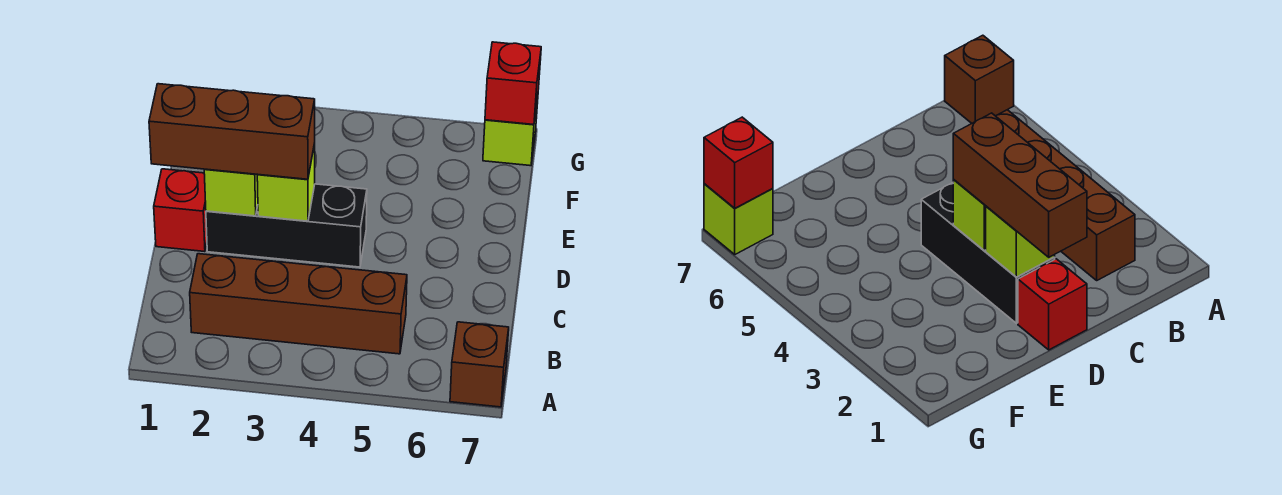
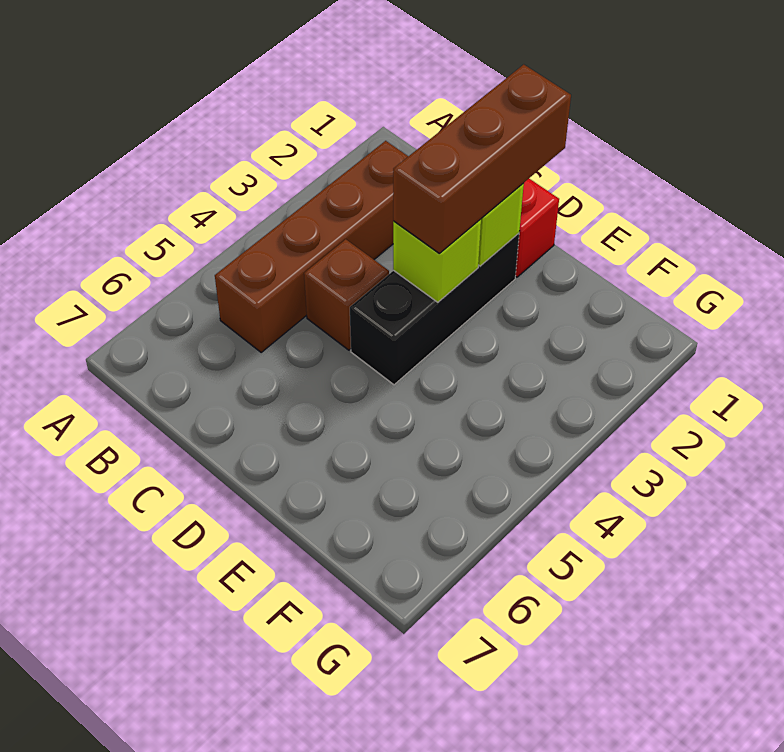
brown 1x1 brick [450,322,509,407] -> brown 1x1 brick moved to [304,239,389,350]
lime 1x1 brick [483,97,538,166] -> none
red 1x1 brick [485,42,541,125] -> none

